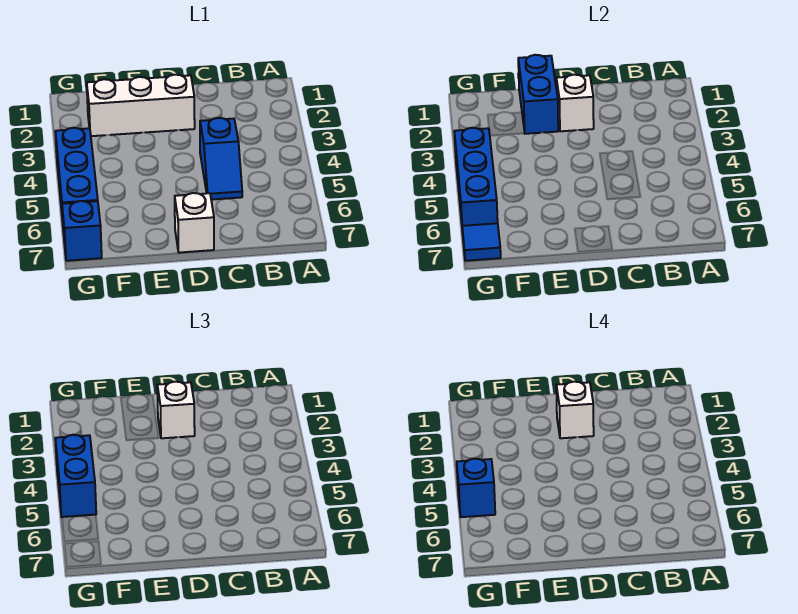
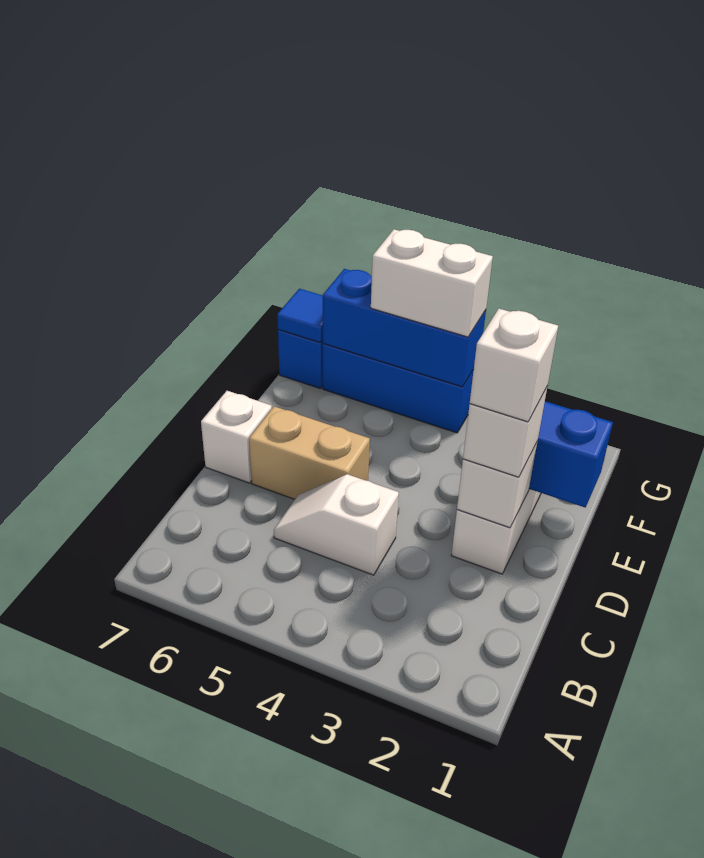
blue 1x2 slope [200,118,242,200] -> white 1x2 slope [274,474,399,575]
none -> tan 1x2 brick [249,406,370,499]
blue 1x2 brick [55,435,96,517] -> white 1x2 brick [371,229,493,337]
blue 1x1 brick [457,459,495,517] -> none

